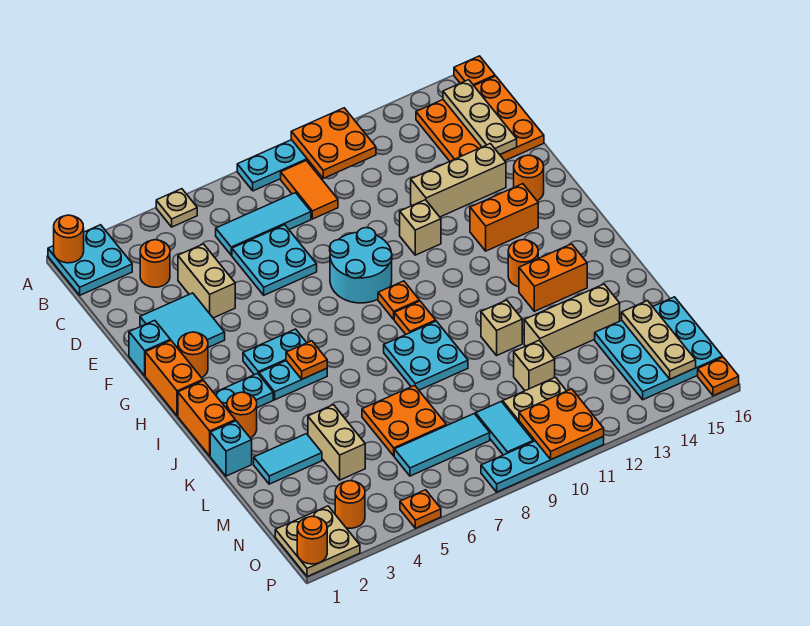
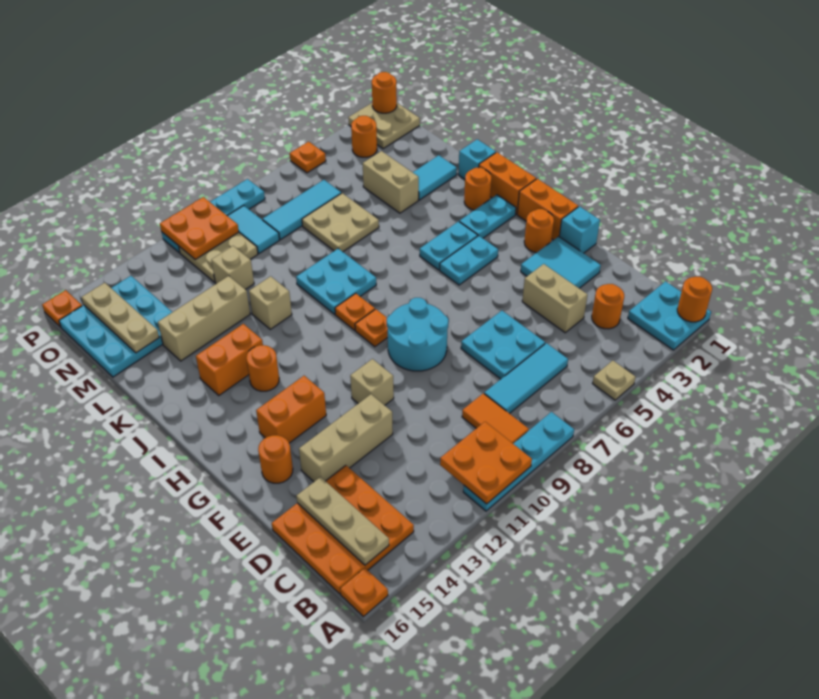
orange 1x1 plate [286,341,327,379] -> none
orange 2x2 plate [362,385,447,456] -> tan 2x2 plate [302,193,379,252]

